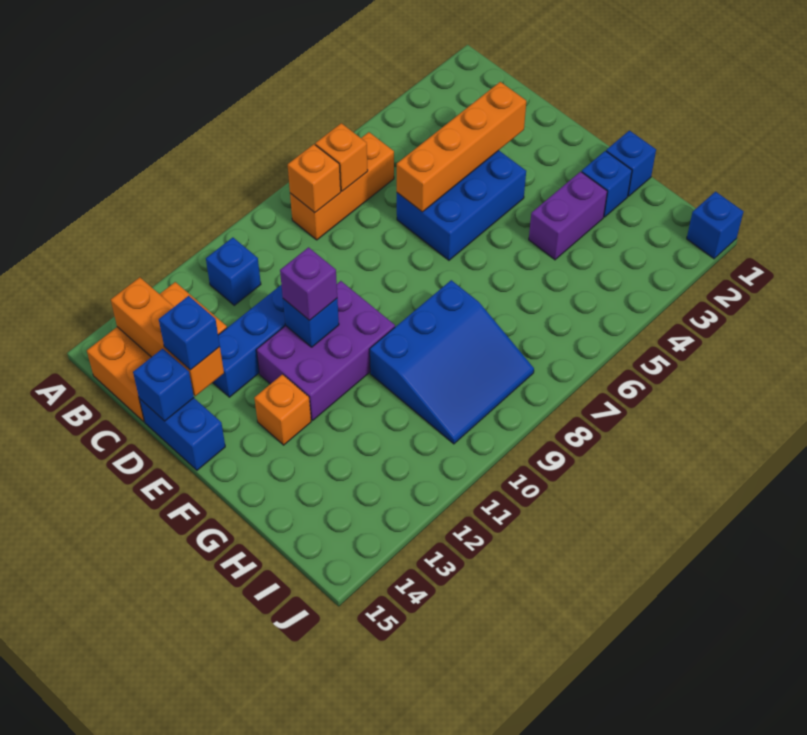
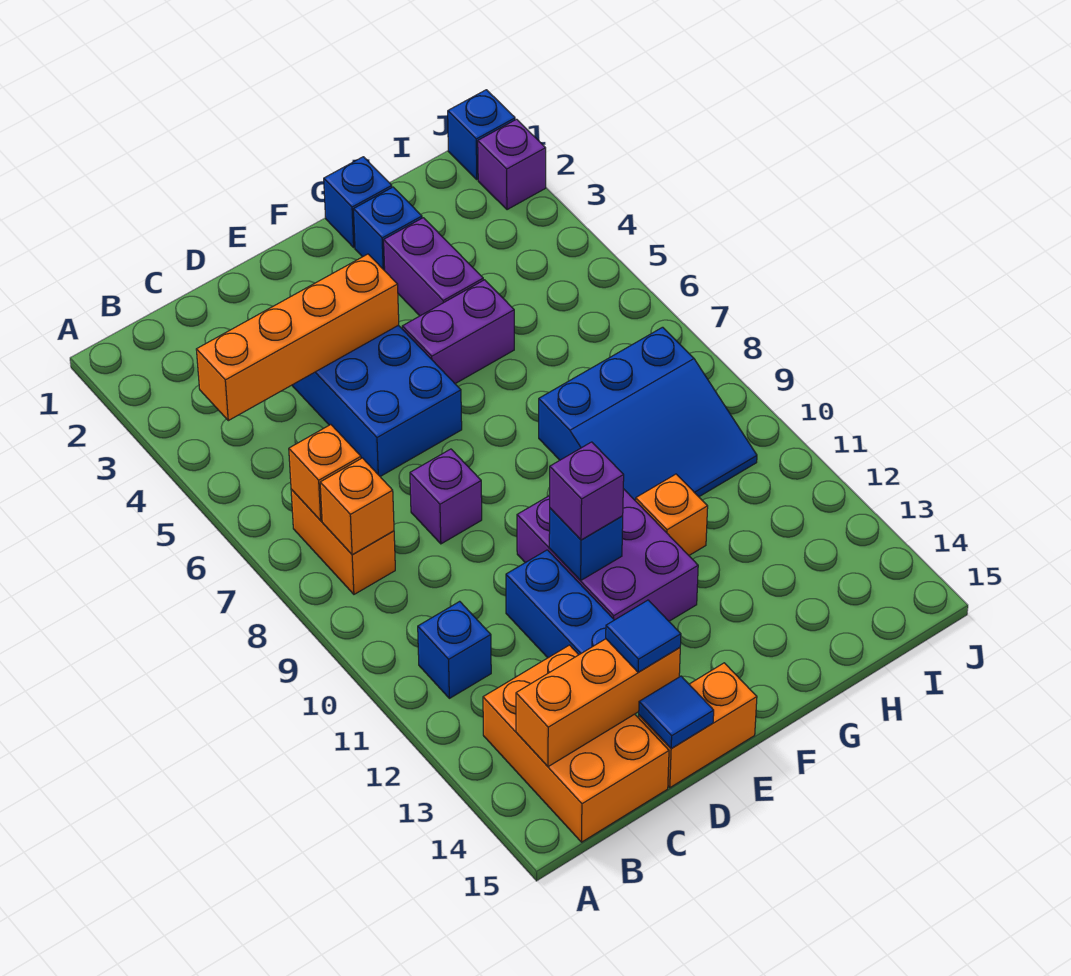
orange 1x3 brick [290,132,394,240] -> orange 1x2 brick [291,489,395,594]
orange 1x4 brick [397,82,526,212] -> orange 1x4 brick turned to [196,254,399,421]
none -> purple 1x1 brick [410,449,482,544]
blue 1x1 brick [159,296,220,370] -> blue 1x1 tile [606,600,681,672]
blue 1x2 brick [139,398,225,470] -> orange 1x2 brick [639,663,757,788]
blue 1x1 brick [133,349,194,421] -> blue 1x1 tile [639,676,714,749]
none -> purple 1x2 brick [402,280,514,384]
orange 1x1 brick [254,374,311,445] -> orange 1x1 brick moved to [636,474,708,555]
blue 3x3 slope [370,280,534,444] -> blue 3x3 slope turned to [539,327,757,501]
none -> purple 1x1 brick [478,119,546,210]

